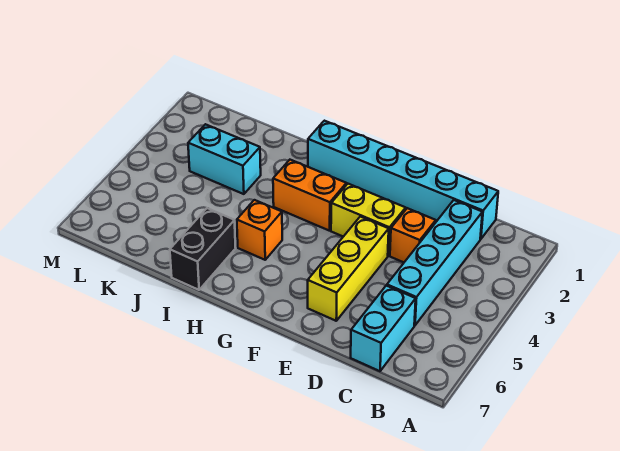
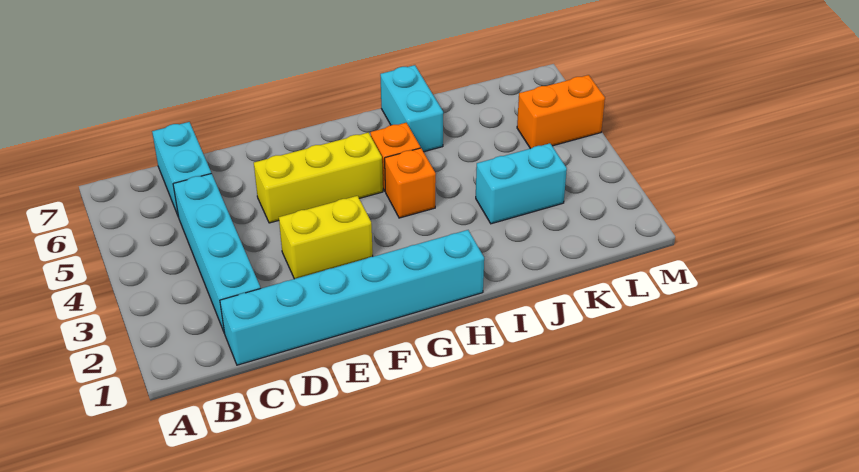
orange 1x1 brick [390,208,436,262] -> orange 1x1 brick moved to [385,148,436,218]
yellow 1x3 brick [308,217,389,321] -> yellow 1x3 brick turned to [254,133,383,223]
orange 1x2 brick [273,160,346,231] -> orange 1x2 brick moved to [517,75,605,149]
black 1x2 brick [170,208,236,290] -> cyan 1x2 brick [380,65,443,152]

